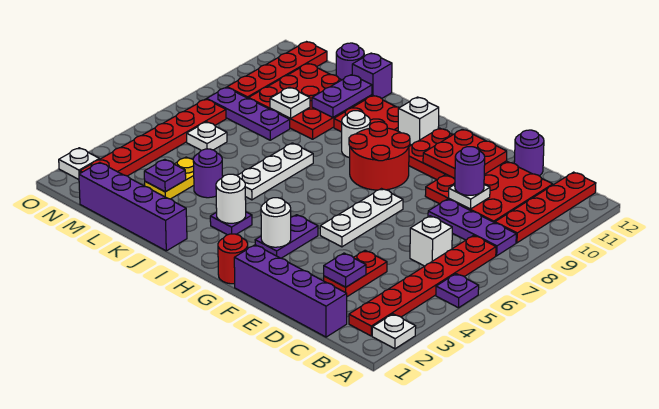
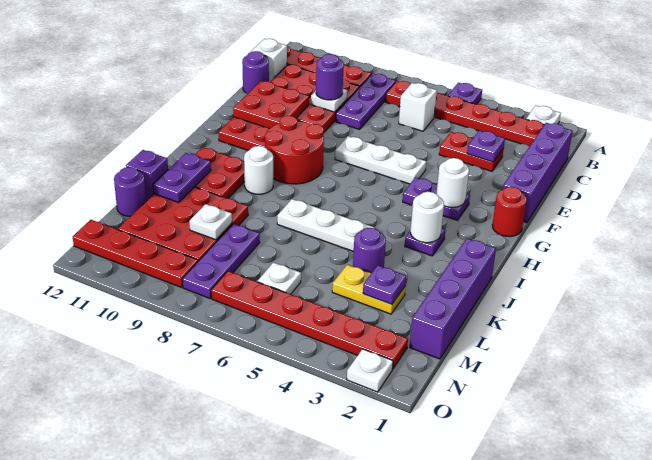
white 1x1 brick [398,97,439,145] -> white 1x1 brick moved to [252,39,287,82]
purple 1x2 plate [312,75,372,117] -> purple 1x2 plate turned to [153,153,211,202]

